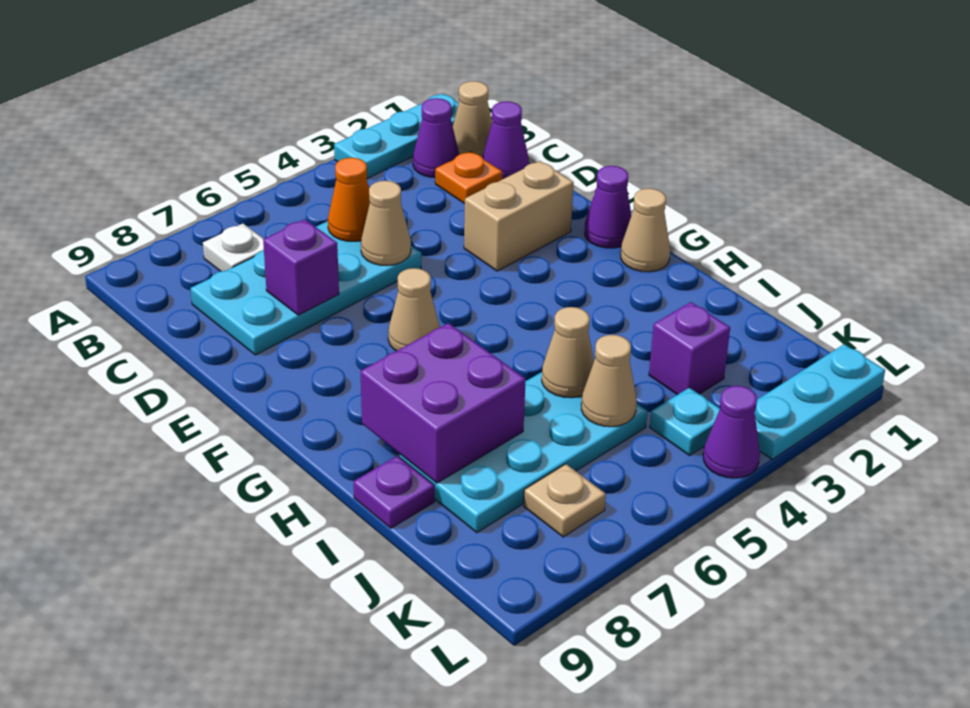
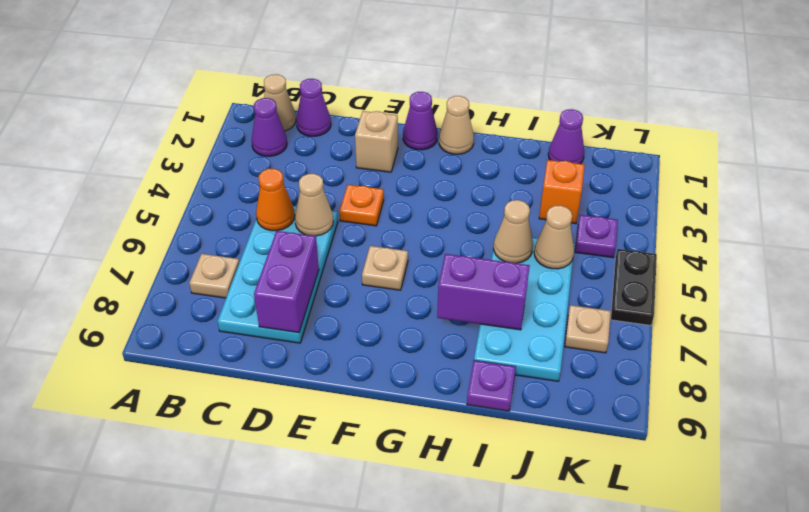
cyan 1x3 plate [334,94,459,178] -> none
white 1x1 plate [203,224,264,271] -> tan 1x1 plate [189,254,239,298]
orange 1x1 plate [435,151,502,204] -> orange 1x1 plate moved to [340,185,384,226]
purple 1x1 brick [263,219,339,315] -> purple 1x2 brick [254,231,319,333]
tan 1x2 brick [464,161,574,271] -> tan 1x1 brick [355,111,398,172]
tan 1x1 cone [388,268,440,351] -> tan 1x1 plate [362,246,408,290]
purple 2x2 brick [361,323,526,483] -> purple 1x2 brick [437,254,530,330]
purple 1x1 brick [649,302,730,395] -> orange 1x1 brick [539,160,585,224]
cyan 1x1 plate [650,388,720,455] -> purple 1x1 plate [575,215,618,258]
cyan 1x3 plate [755,344,885,459] -> none
purple 1x1 cone [703,386,760,478] -> purple 1x1 cone moved to [548,109,584,164]
none -> black 1x2 plate [611,249,657,326]

